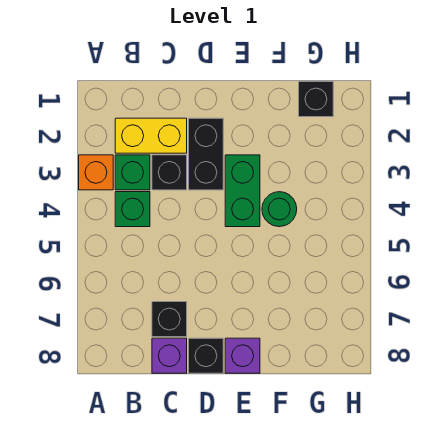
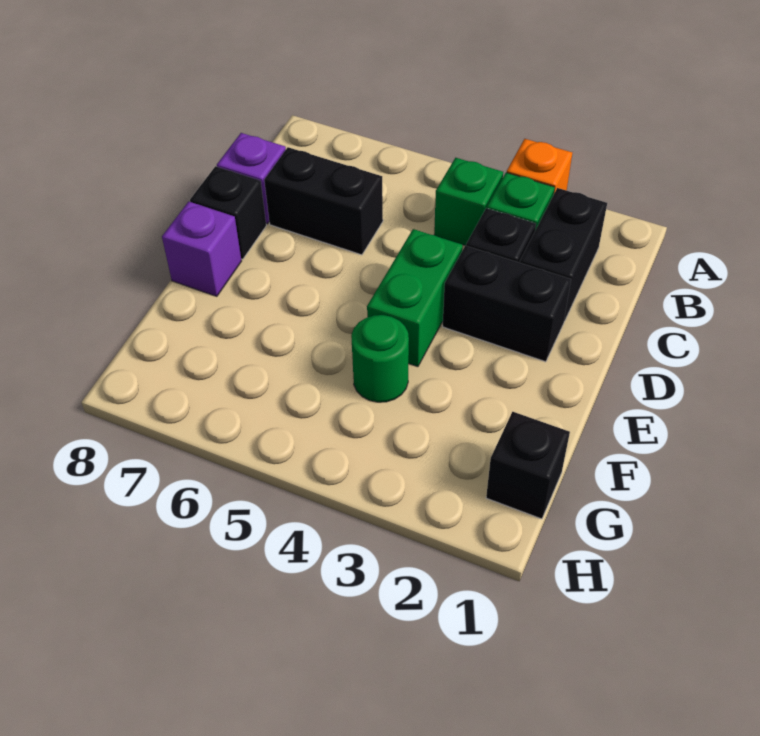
yellow 1x2 brick [115,118,187,153] -> black 1x2 brick [520,188,607,321]
black 1x1 brick [152,302,187,337] -> black 1x2 brick [264,147,383,255]
green 1x2 brick [225,155,260,227] -> green 1x2 brick turned to [367,229,463,367]

